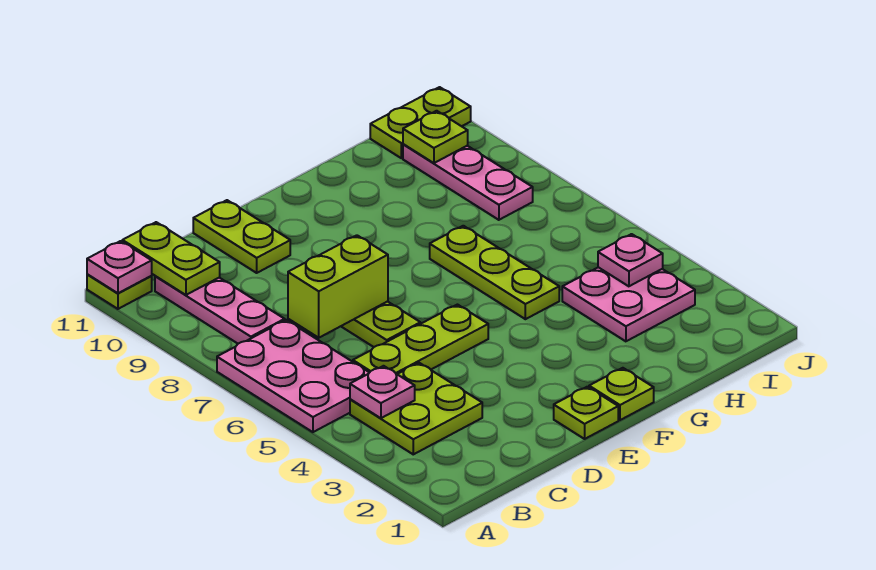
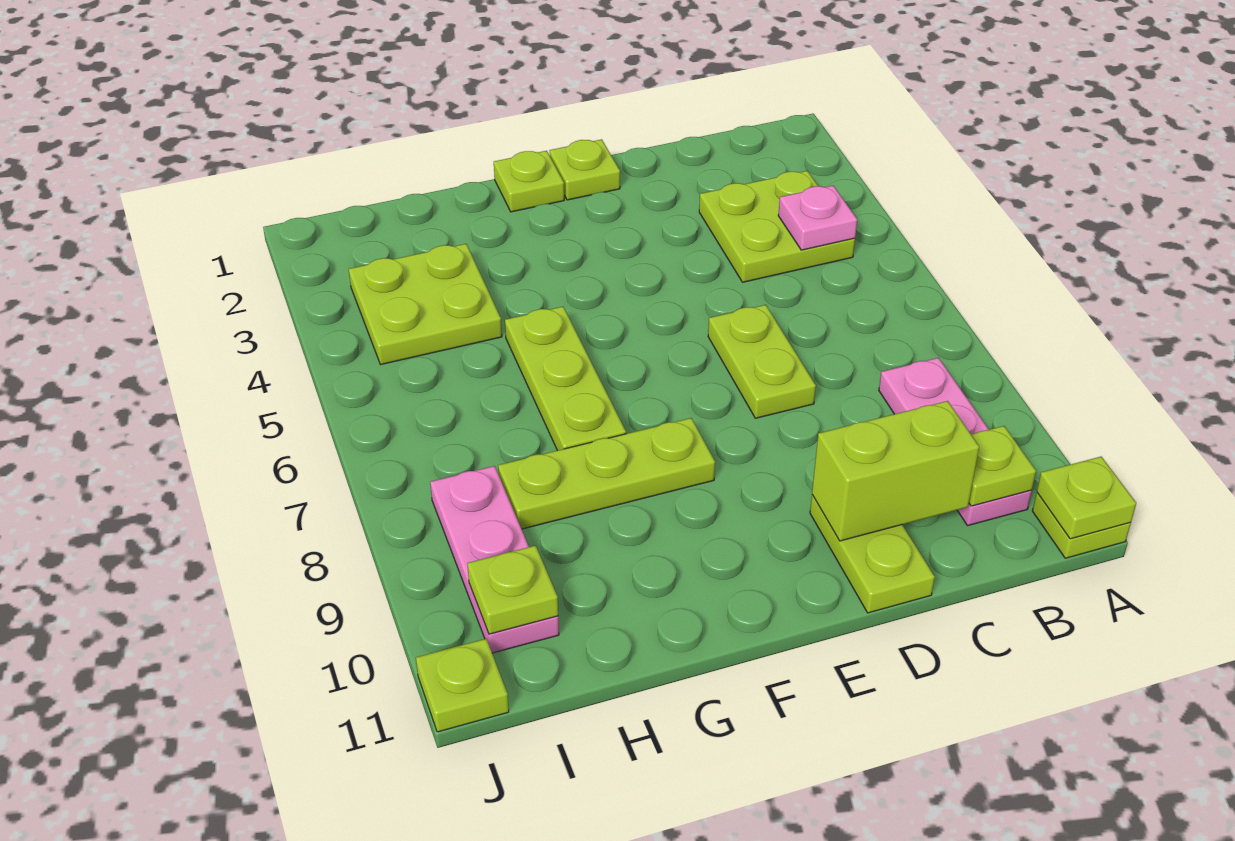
pink 2x3 plate [217,320,370,432] -> none
pink 1x1 plate [87,241,152,293] -> lime 1x1 plate [1037,457,1136,539]
lime 1x2 plate [122,222,220,295] -> lime 1x1 plate [969,426,1036,506]
lime 1x3 plate [353,305,488,374] -> lime 1x3 plate moved to [498,418,715,529]
lime 1x2 brick [288,235,388,338] -> lime 1x2 brick moved to [812,401,979,541]
pink 2x2 plate [562,267,695,341] -> lime 2x2 plate [349,244,502,364]
pink 1x1 plate [598,234,663,286] -> none
lime 1x2 plate [370,87,471,158] -> lime 1x1 plate [416,639,509,732]

